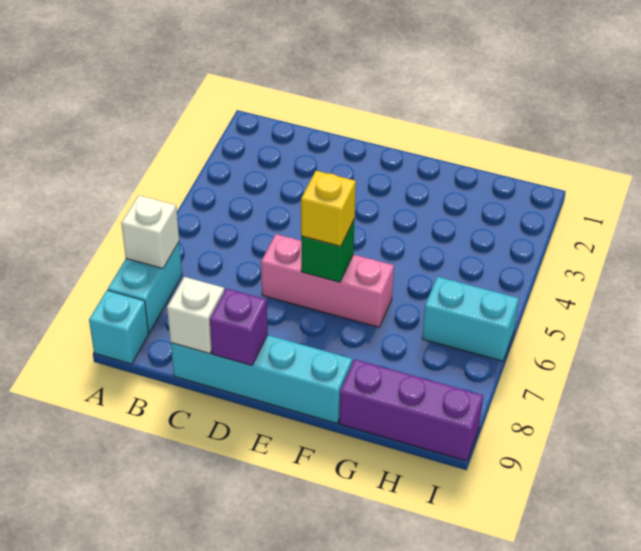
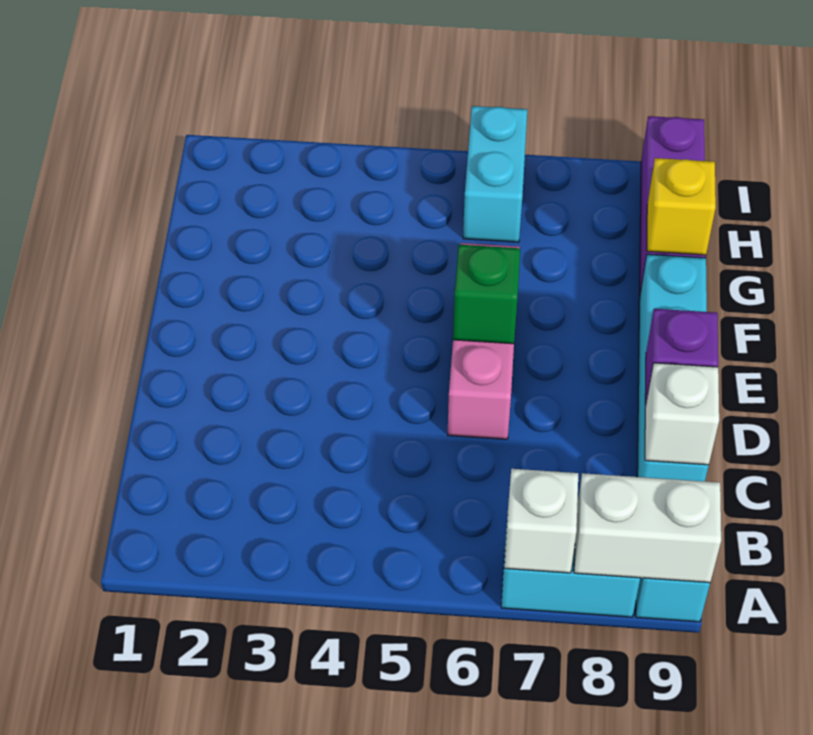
none -> white 1x2 brick [574,473,721,583]
yellow 1x1 brick [301,171,356,246] -> yellow 1x1 brick moved to [647,158,716,255]

